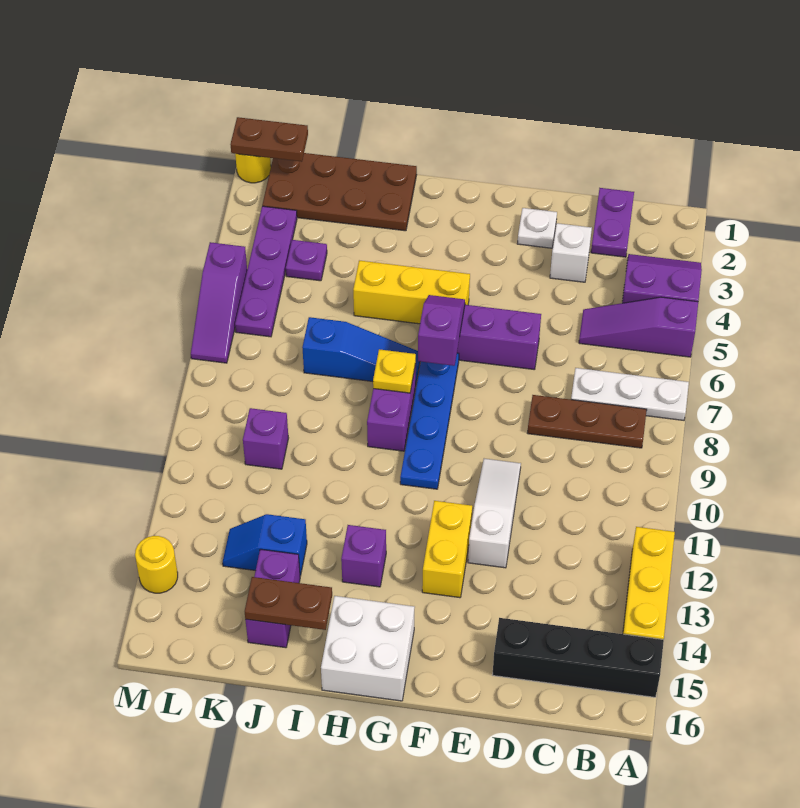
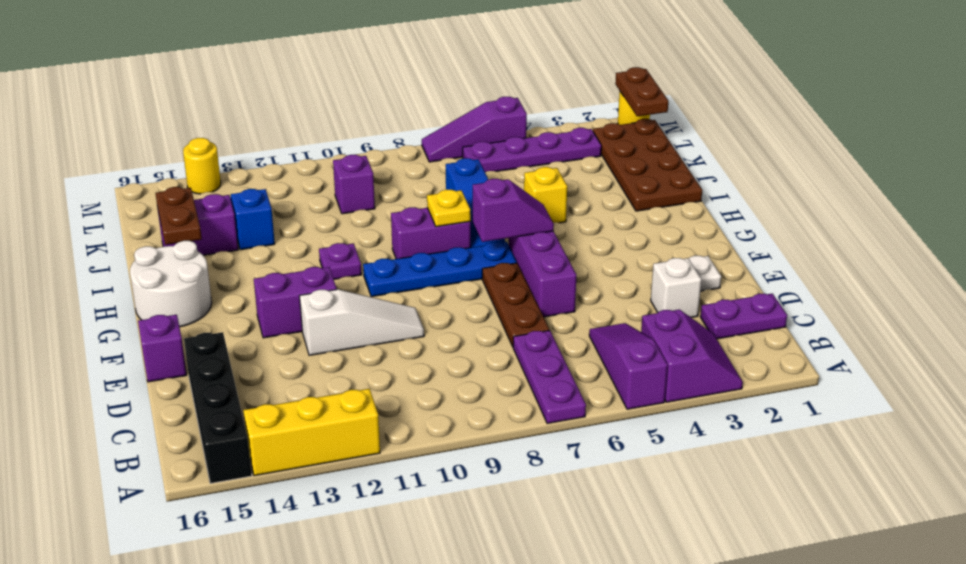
white 1x3 plate [571,368,689,420] -> purple 1x3 plate [513,330,586,424]
brown 1x3 plate [528,395,647,448] -> brown 1x3 plate moved to [482,263,549,346]
yellow 1x2 brick [422,501,472,598] -> purple 1x2 brick [254,267,337,338]
yellow 1x3 brick [353,261,470,324] -> yellow 1x1 brick [524,167,567,223]
white 2x2 brick [321,596,415,701] -> white 2x2 round brick [130,241,212,327]
purple 1x1 brick [341,525,386,587] -> purple 1x1 brick moved to [138,315,187,382]
purple 1x1 plate [286,240,327,281] -> purple 1x1 plate moved to [319,243,362,279]

